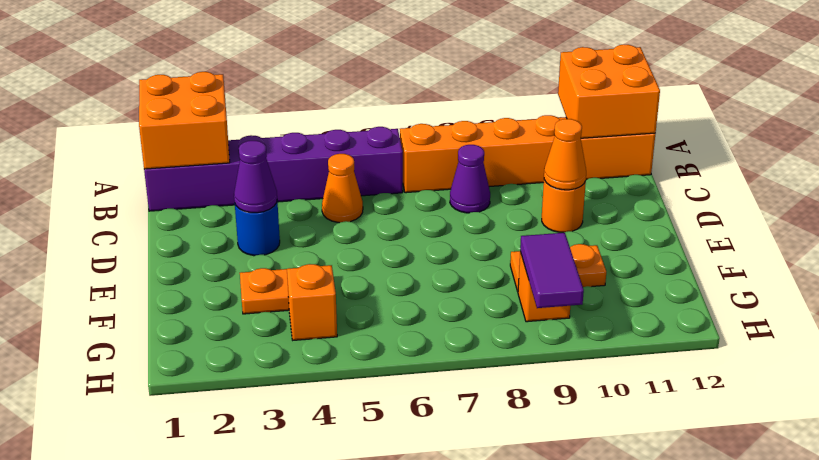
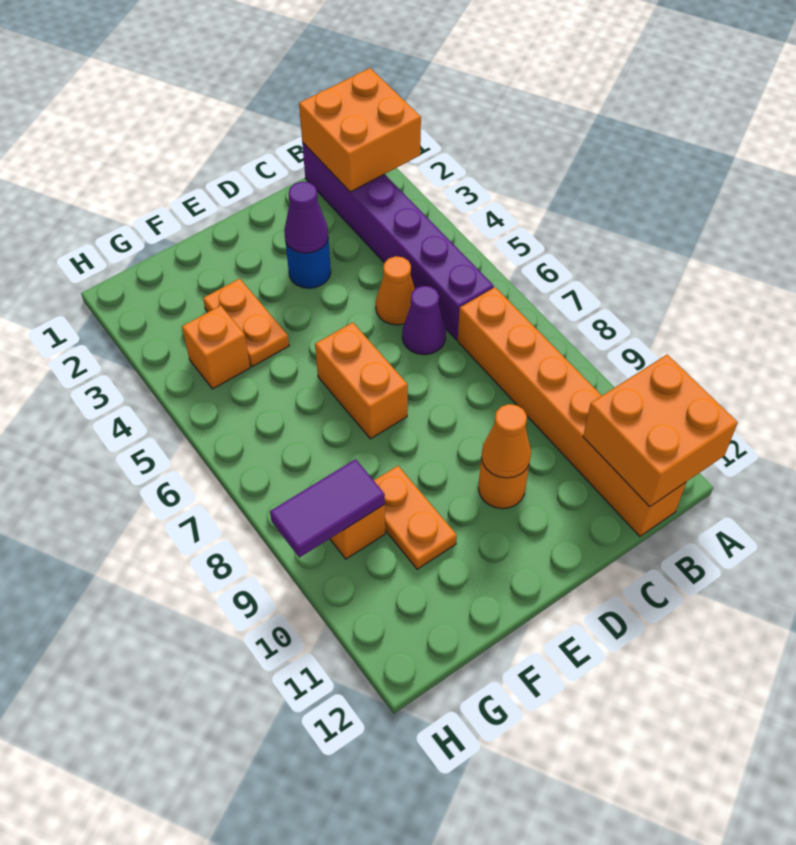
purple 1x1 cone [450,145,490,213] -> purple 1x1 cone moved to [402,286,446,355]
none -> orange 1x2 brick [315,322,408,439]

